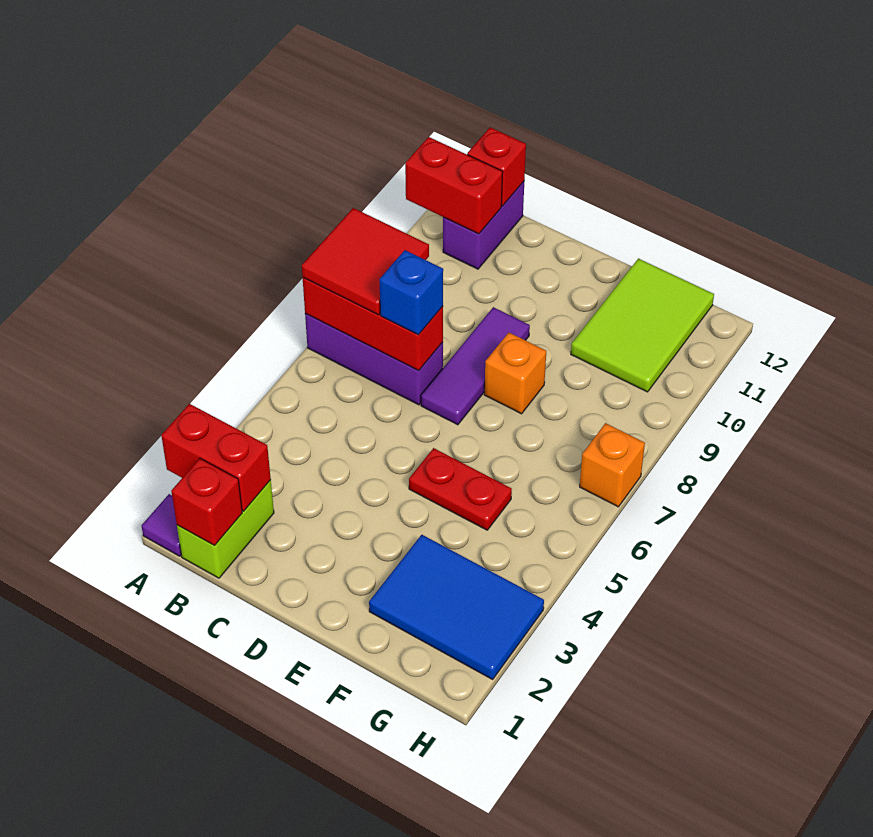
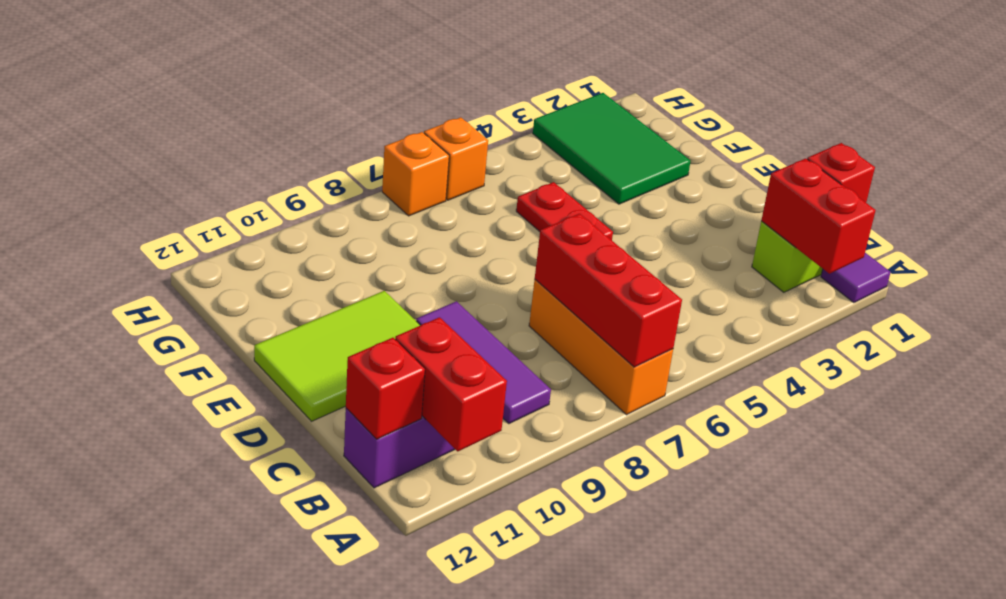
purple 1x3 brick [305,314,443,405] -> orange 1x3 brick [529,280,673,415]
red 2x2 tile [302,208,429,315] -> none
blue 1x1 brick [379,250,443,335] -> none
purple 1x3 tile [421,307,530,425] -> purple 1x3 tile turned to [416,301,551,424]
orange 1x1 brick [484,333,546,414] -> orange 1x1 brick moved to [424,117,488,200]
blue 2x3 tile [369,535,544,679] -> green 2x3 tile [533,93,691,204]
lime 2x3 tile [571,259,714,392] -> lime 2x3 tile moved to [254,291,420,421]

